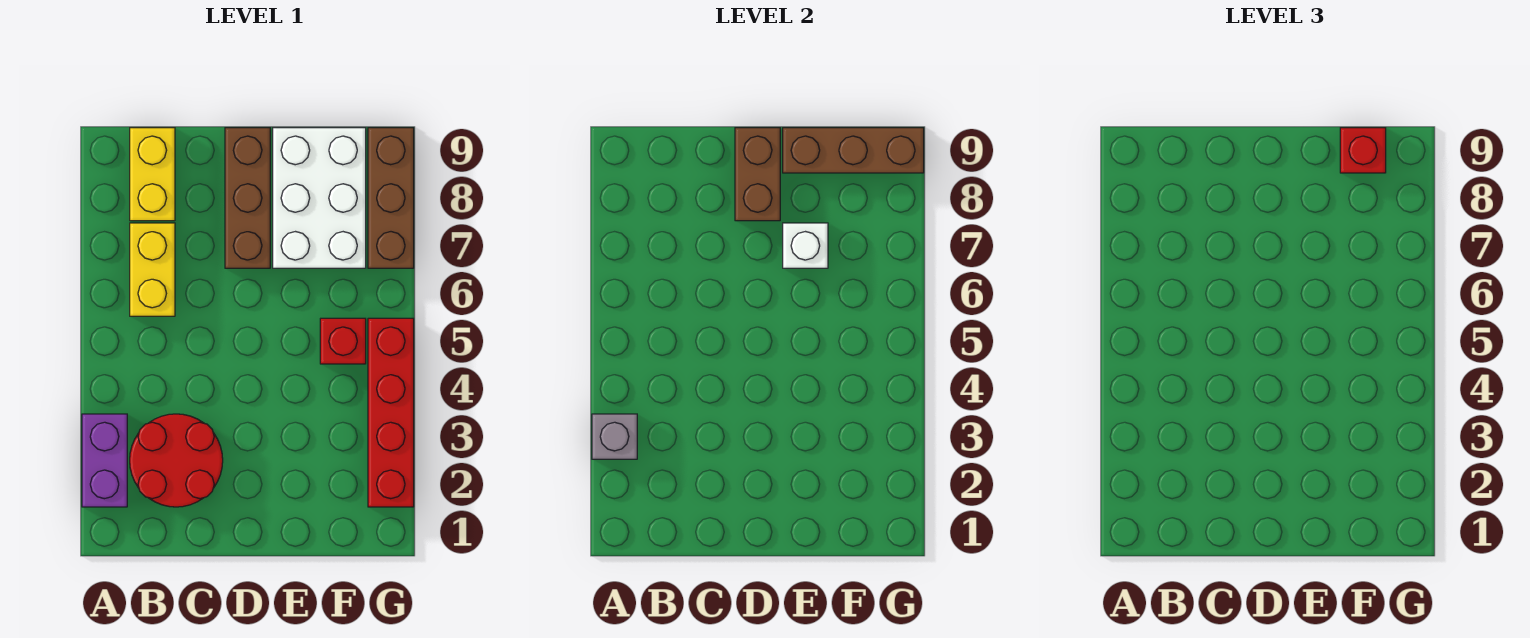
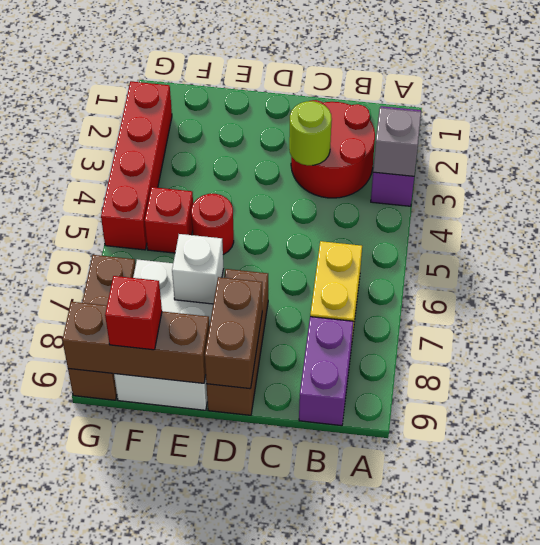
yellow 1x2 brick [130,128,175,221] -> purple 1x2 brick [299,317,353,426]
none -> lime 1x1 round brick [289,101,332,165]
none -> red 1x1 round brick [191,194,234,255]

